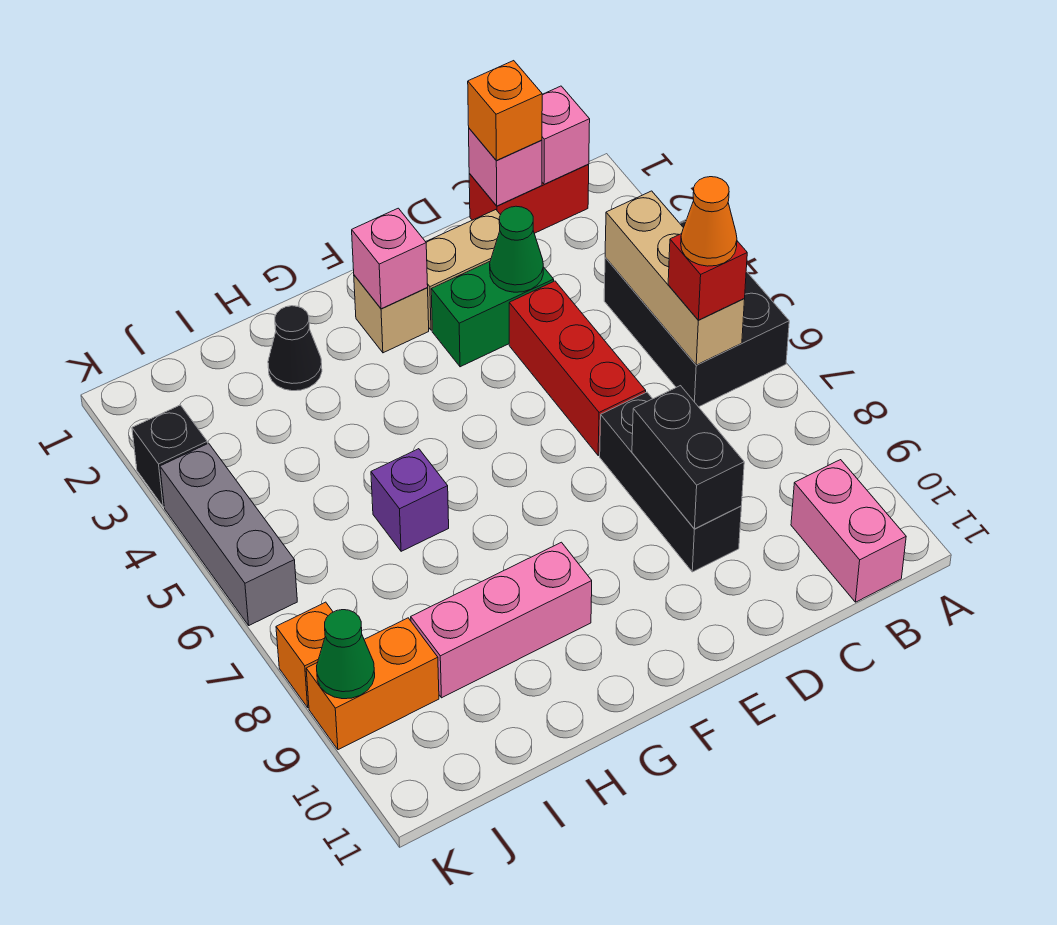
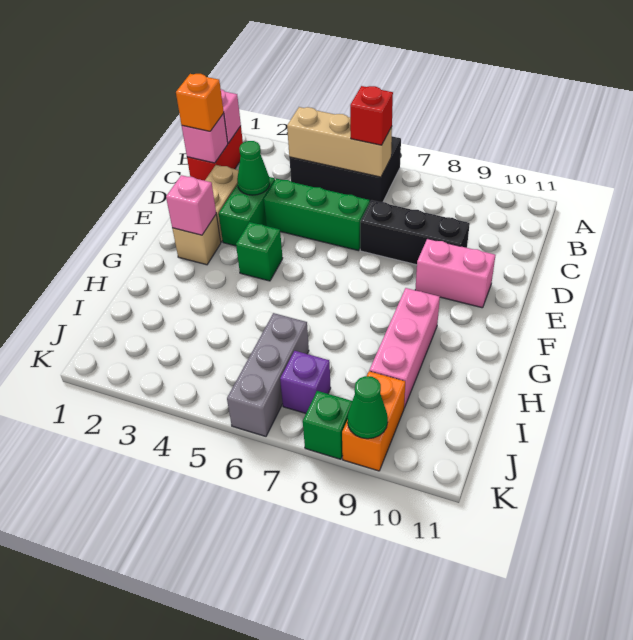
orange 1x1 cone [681,177,737,266] -> none
pink 1x2 brick [791,460,906,602] -> pink 1x2 brick moved to [415,239,495,308]
red 1x3 brick [509,281,646,455] -> green 1x3 brick [264,179,370,251]
black 1x2 brick [632,386,744,529] -> none
none -> green 1x1 brick [236,222,283,281]
black 1x1 cone [268,306,322,391] -> none
purple 1x1 brick [371,449,449,551] -> purple 1x1 brick moved to [280,351,331,413]
black 1x1 brick [132,405,208,507] -> none
grey 1x3 brick [160,443,297,625] -> grey 1x3 brick turned to [227,313,309,436]
orange 1x1 brick [276,602,333,708] -> green 1x1 brick [303,391,352,459]

